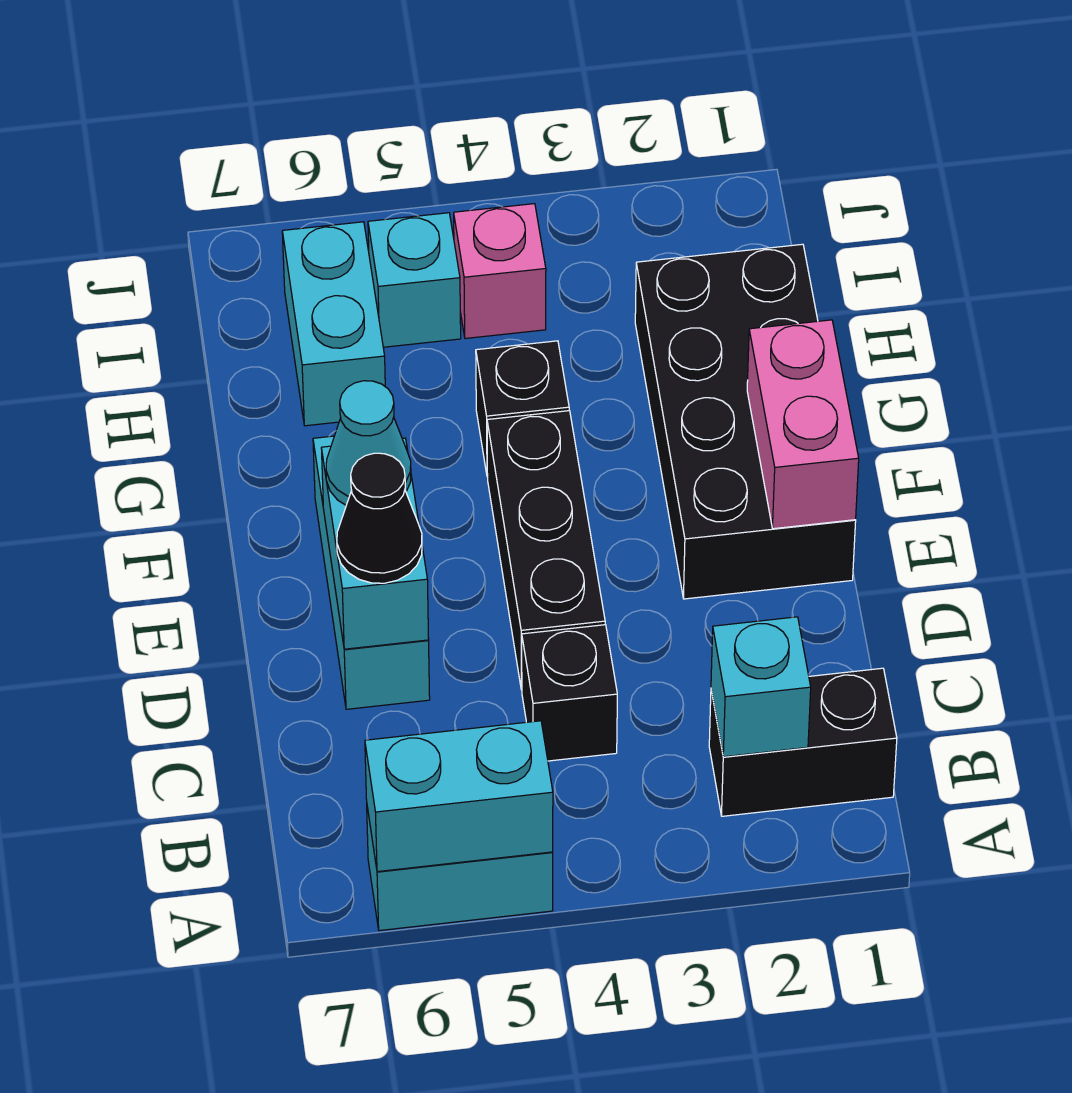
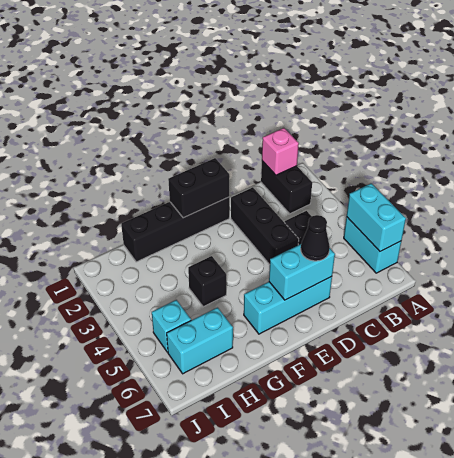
cyan 1x1 brick [711,617,811,757] -> none
black 1x3 brick [487,411,605,690] -> black 1x3 brick turned to [231,187,299,265]
black 2x4 brick [635,244,856,599] -> black 1x4 brick [121,197,229,262]
pink 1x2 brick [747,320,859,529] -> black 1x2 brick [168,158,229,218]
cyan 1x1 cone [326,381,411,505] -> none
pink 1x1 brick [454,204,546,338] -> pink 1x1 brick moved to [262,128,299,175]

